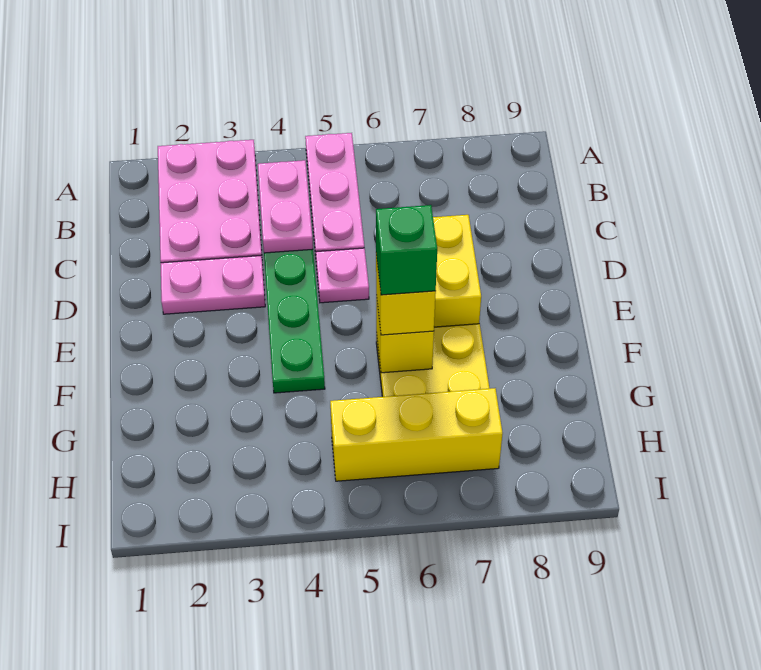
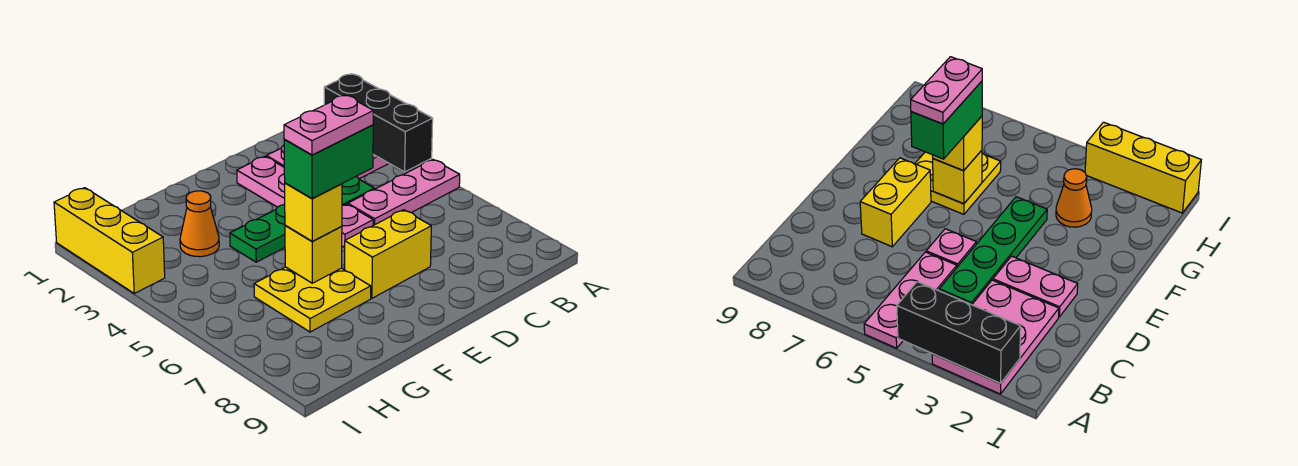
none -> black 1x3 brick [324,74,433,172]
pink 1x2 plate [258,160,313,253] -> pink 1x2 plate moved to [284,95,374,155]
green 1x1 brick [376,205,437,295] -> green 1x2 brick [284,125,373,198]
none -> orange 1x1 cone [180,191,219,257]
yellow 1x3 brick [330,388,503,481] -> yellow 1x3 brick moved to [54,188,165,293]

